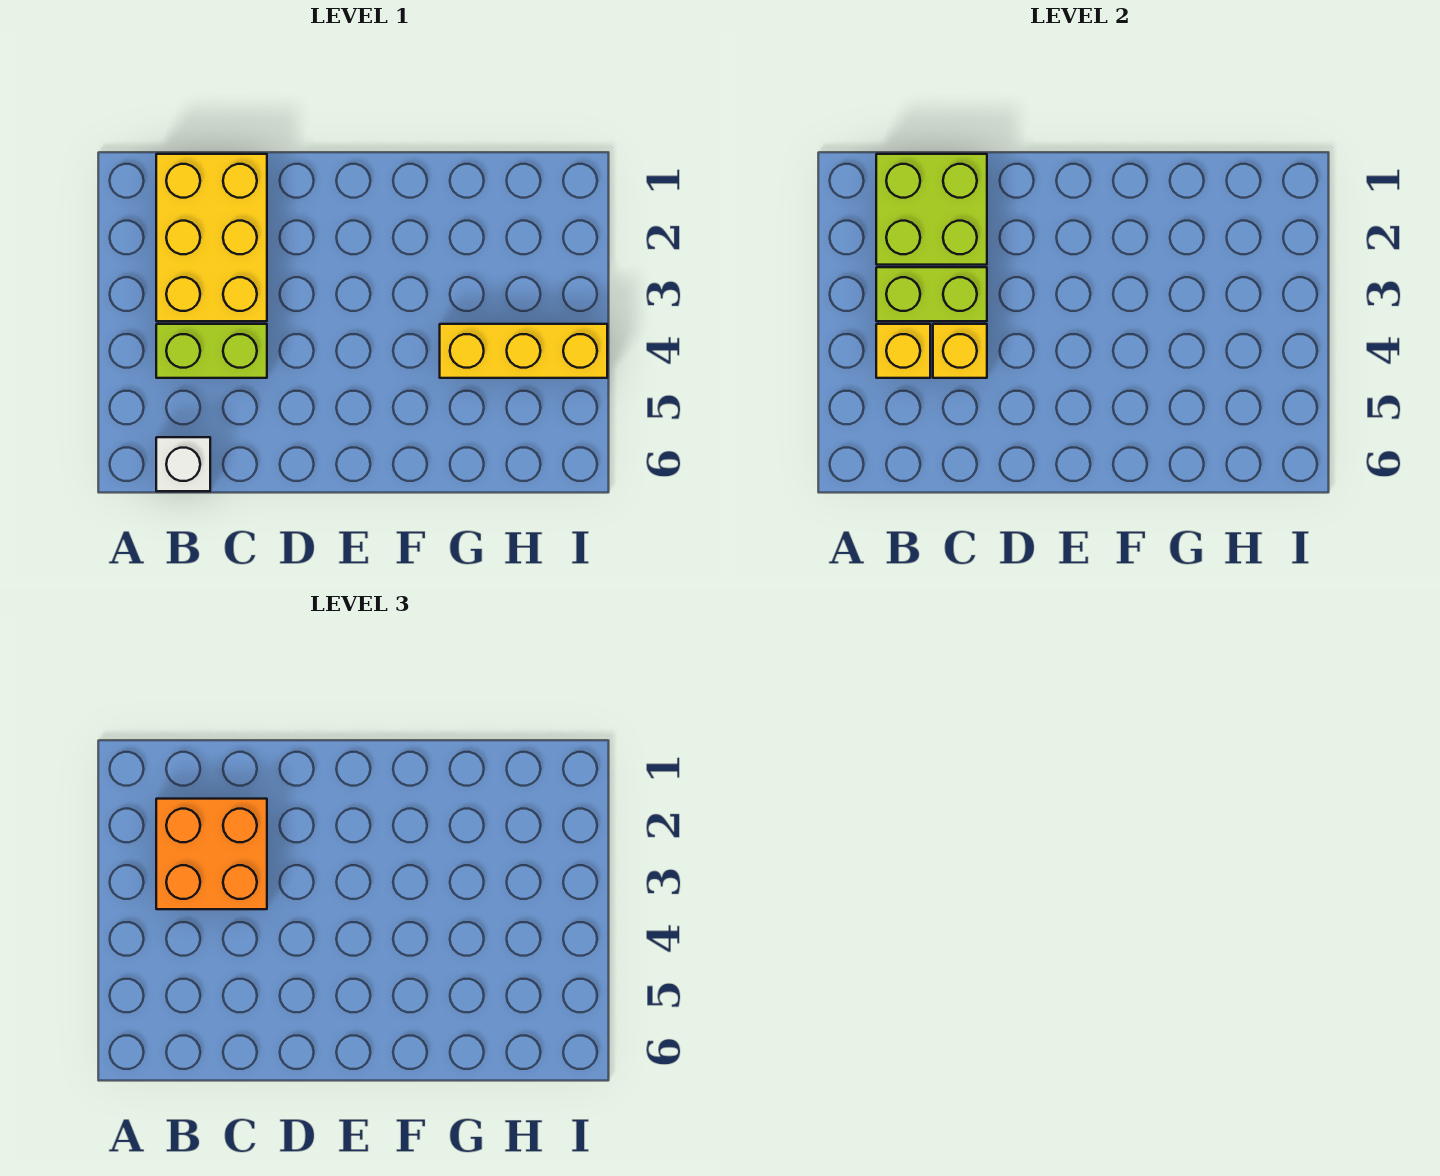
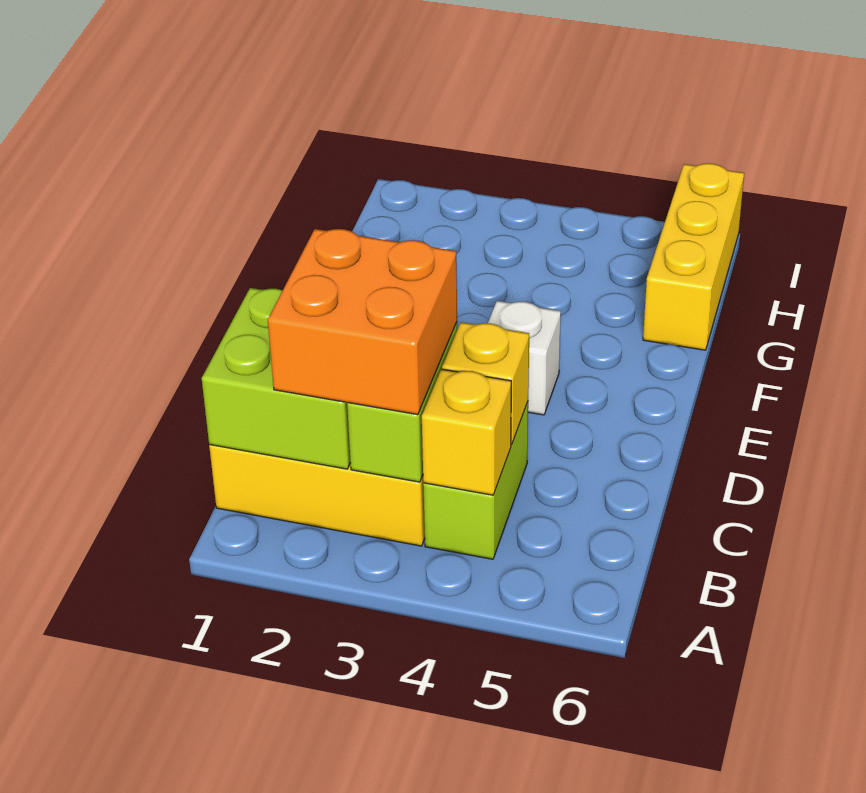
white 1x1 brick [156,437,210,491] -> white 1x1 brick moved to [488,301,561,415]
yellow 1x3 brick [440,324,607,378] -> yellow 1x3 brick moved to [643,163,744,350]

